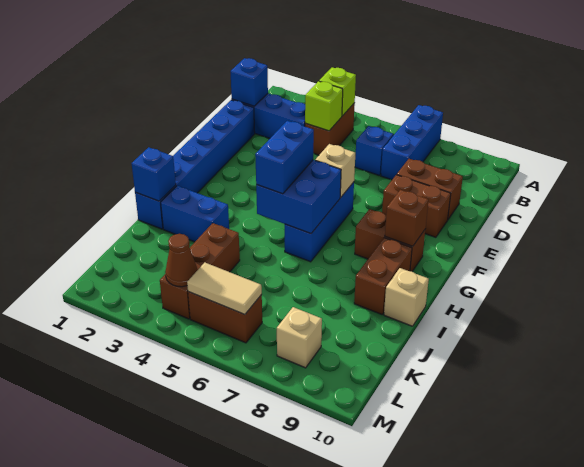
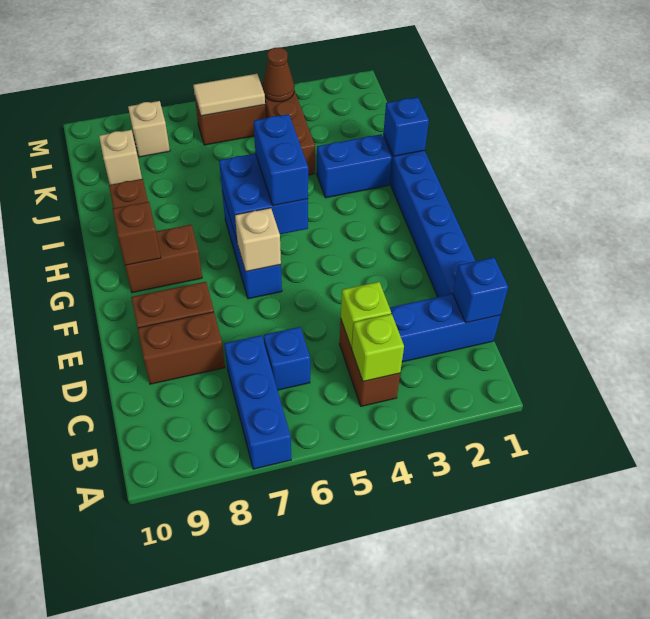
tan 1x1 brick [384,268,429,326] -> tan 1x1 brick moved to [99,130,142,185]

